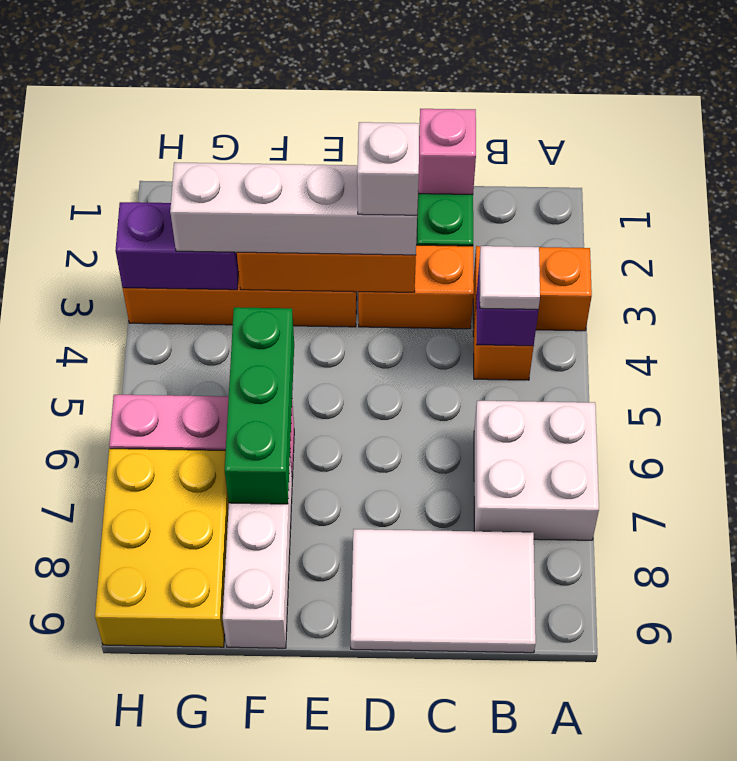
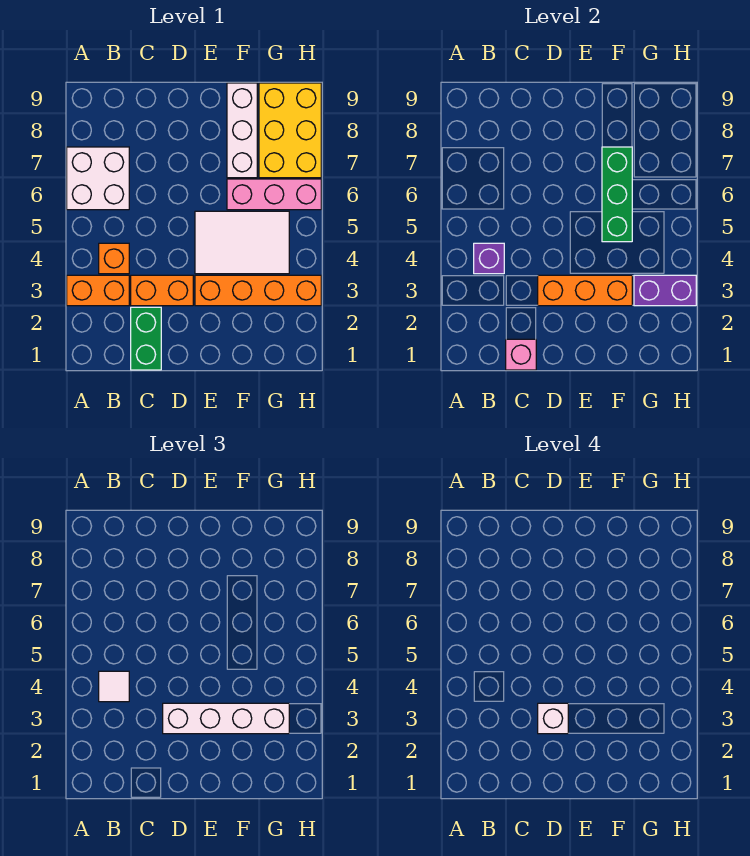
white 2x3 tile [351,529,536,653] -> white 2x3 tile moved to [195,211,289,274]

